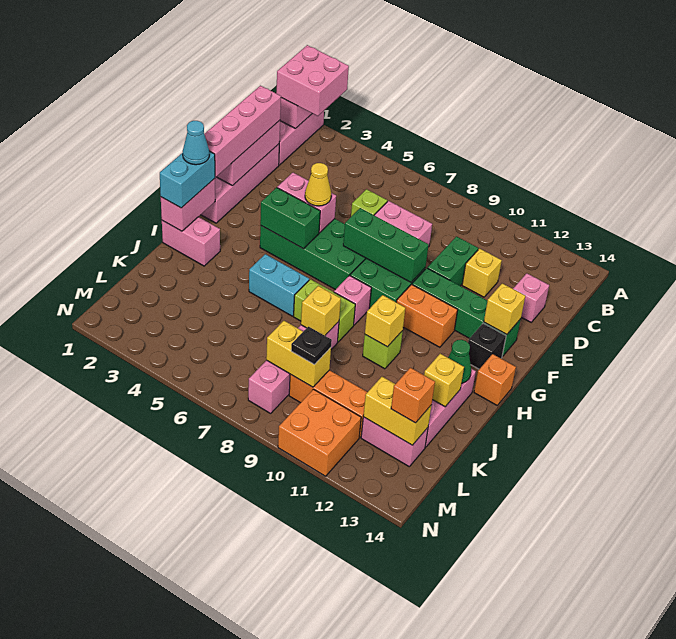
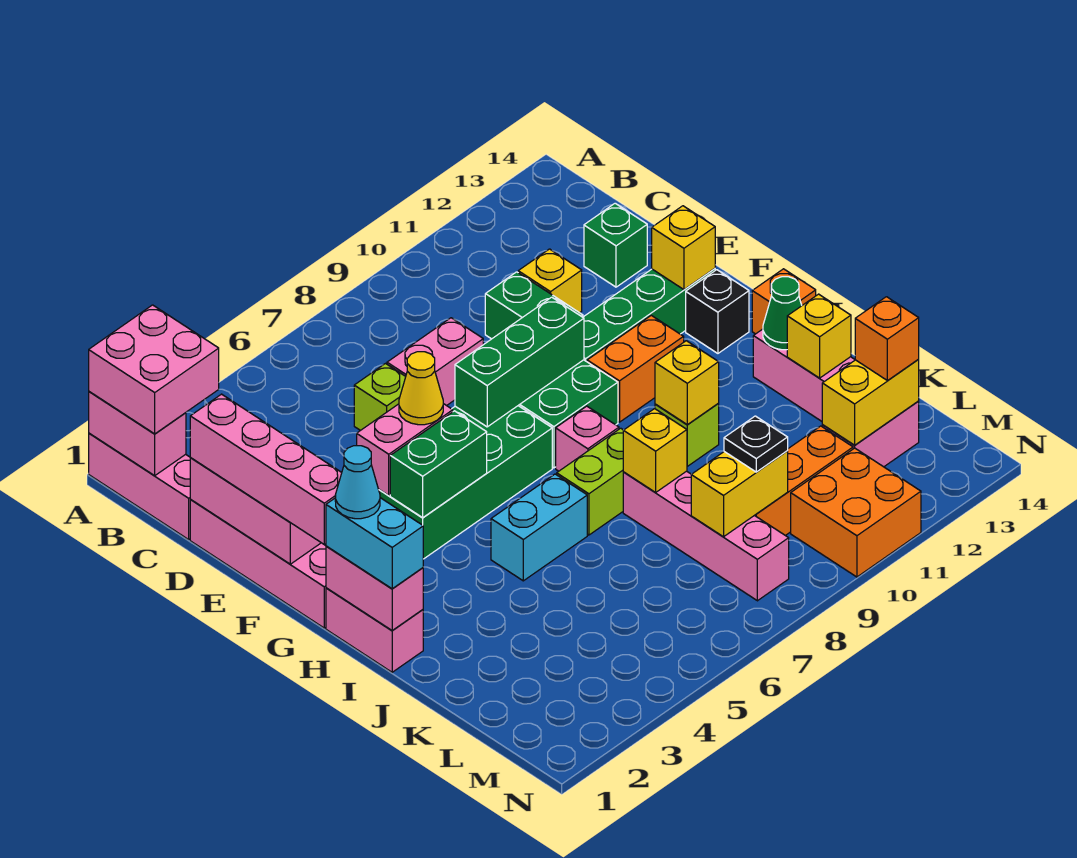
pink 1x1 brick [513,273,549,322] -> green 1x1 brick [584,203,647,287]
pink 1x2 brick [162,217,220,266] -> pink 1x2 brick turned to [326,588,423,672]

